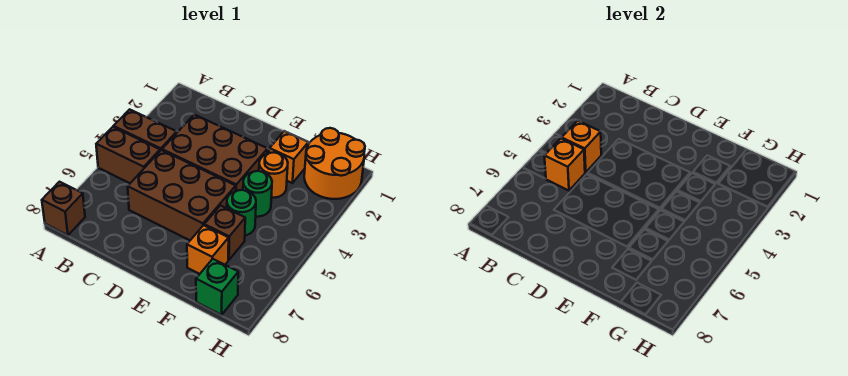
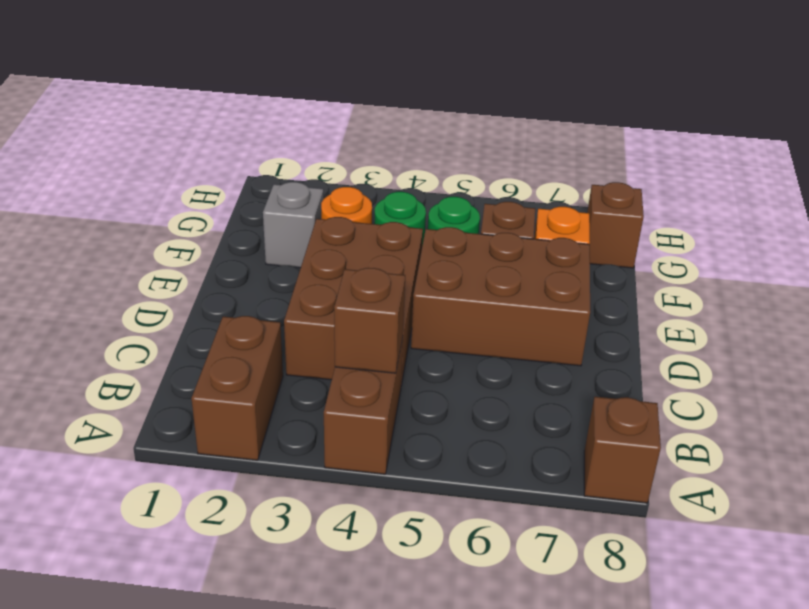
brown 1x2 brick [96,127,160,183] -> brown 1x2 brick moved to [191,316,283,460]
orange 1x1 brick [562,121,601,172] -> brown 1x1 brick [334,268,405,373]
orange 1x1 brick [544,138,585,191] -> none
brown 2x3 brick [128,150,236,240] -> brown 2x3 brick turned to [411,227,590,366]
orange 1x1 brick [269,131,308,183] -> grey 1x1 brick [263,182,323,268]
orange 2x2 round brick [304,128,365,199] -> none
green 1x1 brick [196,259,238,315] -> brown 1x1 brick [587,182,644,268]

